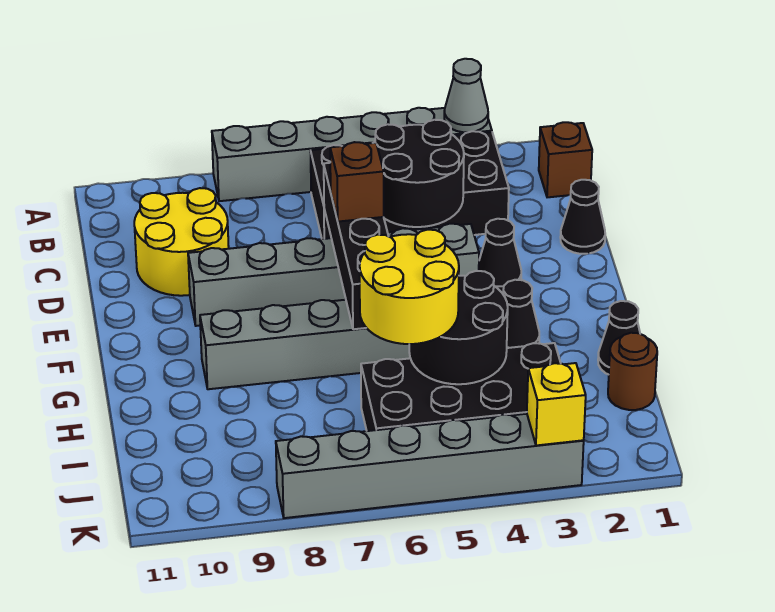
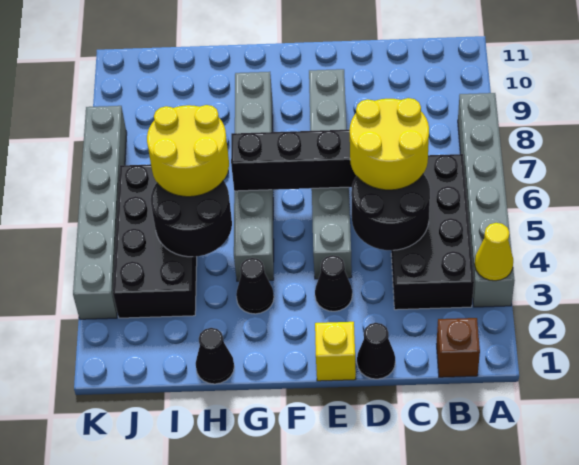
grey 1x1 cone [444,59,488,132] -> yellow 1x1 cone [475,223,513,281]
yellow 2x2 round brick [134,188,229,296] -> yellow 2x2 round brick moved to [350,98,429,190]
brown 1x1 brick [330,142,384,222] -> none
brown 1x1 round brick [608,333,657,410] -> none
yellow 1x1 brick [527,363,586,445] -> yellow 1x1 brick moved to [315,322,356,381]

